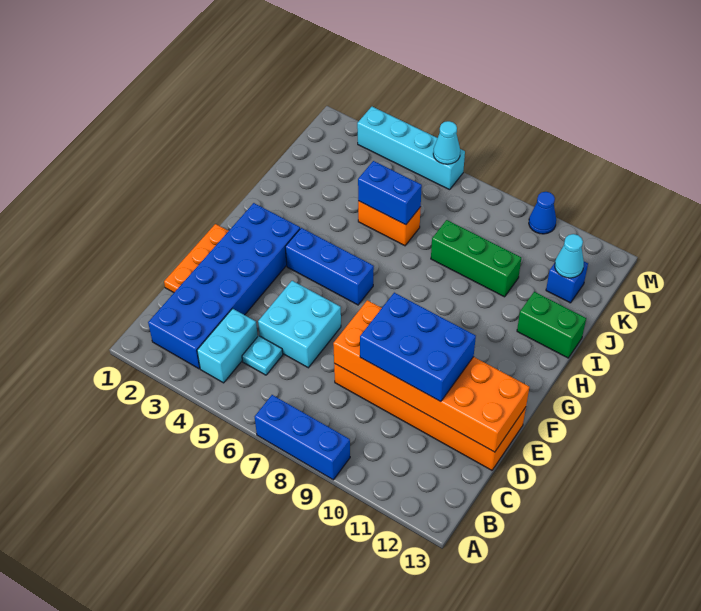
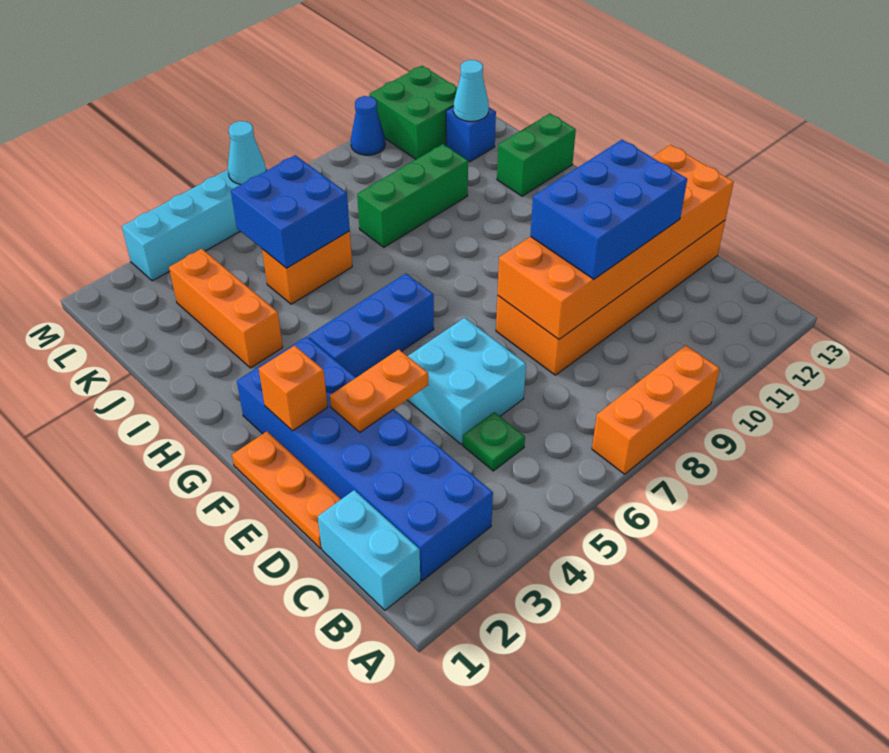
blue 1x3 brick [255,395,350,480] -> orange 1x3 brick [592,345,720,474]
cyan 1x2 brick [197,309,258,383] -> cyan 1x2 brick moved to [318,490,420,610]
cyan 1x1 plate [242,336,283,375] -> green 1x1 plate [463,412,525,471]
none -> orange 1x2 plate [330,349,428,432]
none -> orange 1x1 brick [259,346,328,431]
none -> orange 1x3 brick [169,249,283,368]
blue 1x2 brick [358,161,422,225] -> blue 2x2 brick [231,155,350,268]
none -> green 2x2 brick [369,66,457,159]

